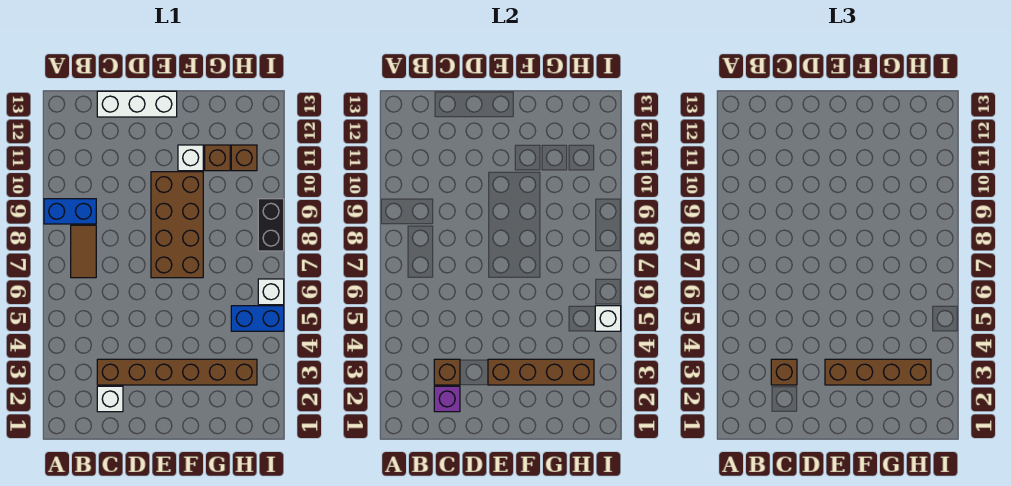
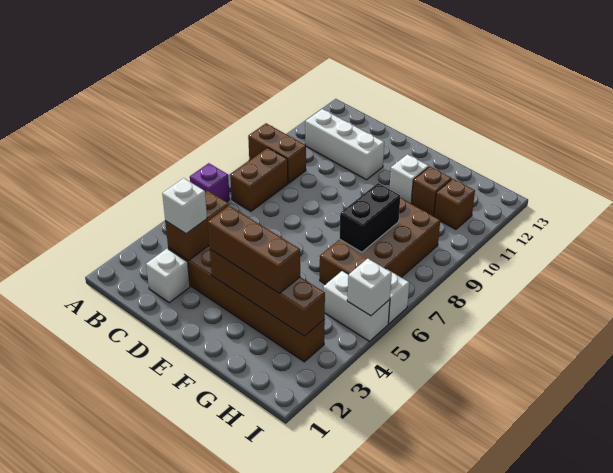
blue 1x2 brick [44,199,96,224] -> brown 1x2 brick [248,123,306,183]
brown 1x2 tile [71,225,96,278] -> brown 1x2 brick [230,148,288,211]
purple 1x1 brick [434,386,460,412] -> purple 1x1 brick moved to [190,163,230,202]
brown 1x1 brick [434,359,460,385] -> brown 1x2 brick [165,191,229,261]
brown 1x1 brick [771,359,797,385] -> white 1x1 brick [162,178,207,234]
white 1x3 brick [97,91,177,117] -> white 1x3 brick moved to [305,109,384,180]
brown 1x4 brick [825,359,931,385] -> brown 1x3 brick [208,206,300,293]
brown 2x4 brick [151,172,203,278] -> brown 2x4 brick moved to [320,198,440,284]
blue 1x2 brick [231,306,284,331] -> white 1x2 brick [323,271,390,341]
black 1x2 brick [258,199,284,251] -> black 1x2 brick moved to [340,183,400,252]

